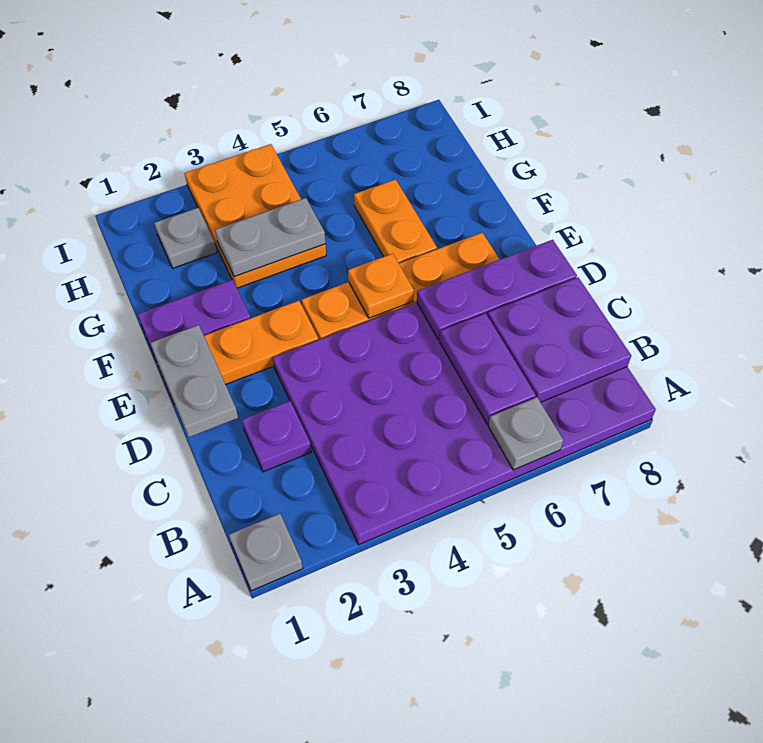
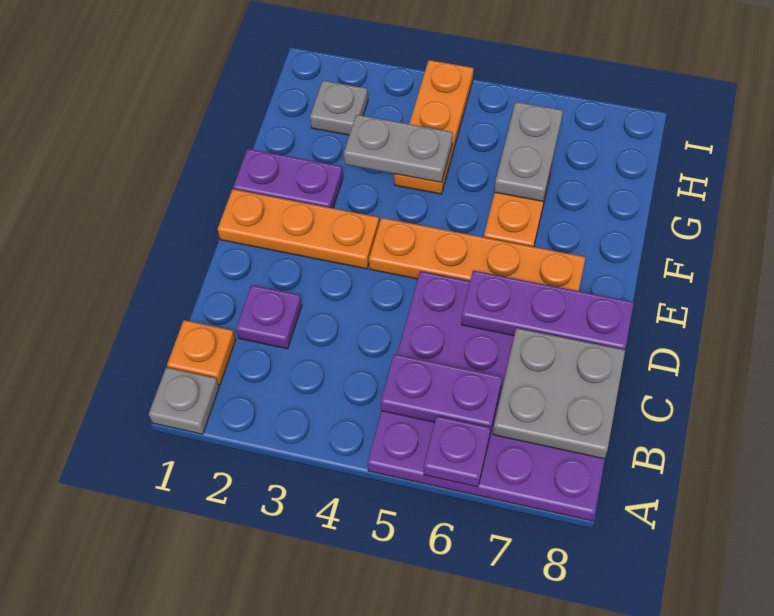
purple 4x6 plate [273,303,656,545] -> purple 4x4 plate [367,271,605,521]
grey 1x1 plate [488,397,563,470] -> purple 1x1 plate [424,416,491,487]
purple 1x2 plate [440,313,536,424] -> purple 1x2 plate turned to [381,354,502,432]
purple 2x2 plate [488,277,631,402] -> grey 2x2 plate [493,328,625,459]
grey 1x2 plate [150,325,238,437] -> grey 1x2 plate moved to [495,102,563,201]
orange 1x1 plate [348,254,414,318] -> orange 1x1 plate moved to [167,320,236,385]
orange 2x3 plate [185,144,326,288] -> orange 1x3 plate [394,60,473,194]

